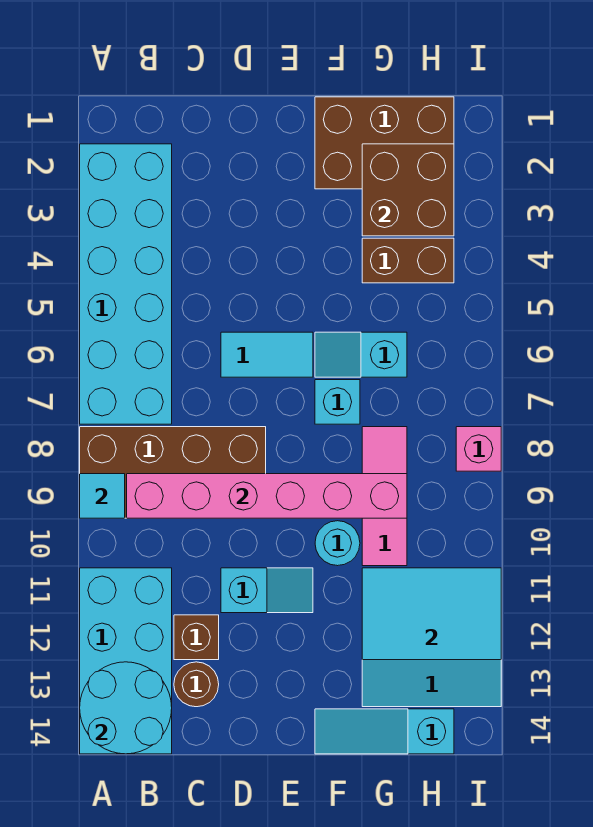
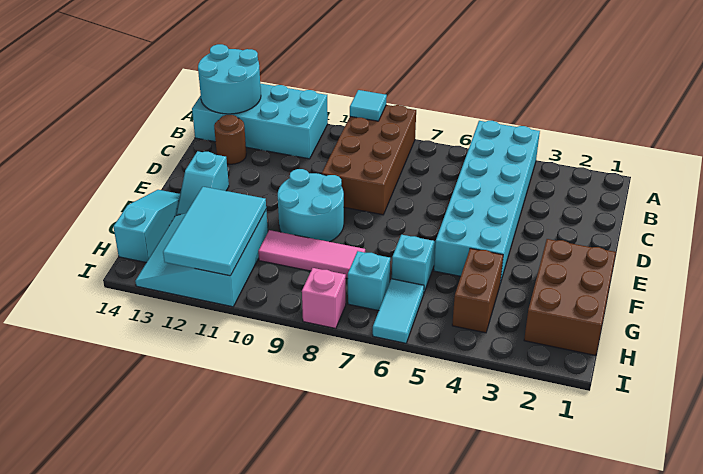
cyan 2x6 brick [80,144,172,424] -> cyan 2x6 brick turned to [434,121,540,283]
pink 1x6 brick [127,474,407,518] -> none
brown 1x1 brick [174,615,219,660] -> none
cyan 1x2 tile [221,332,313,377] -> cyan 1x2 tile moved to [373,279,424,343]
cyan 1x2 slope [221,568,313,613] -> cyan 1x2 slope moved to [176,151,229,215]
cyan 1x1 brick [315,380,360,424] -> cyan 1x1 brick moved to [348,251,390,311]
cyan 1x1 round brick [315,521,360,566] -> cyan 2x2 round brick [278,169,344,242]
brown 2x2 brick [362,144,454,236] -> none

